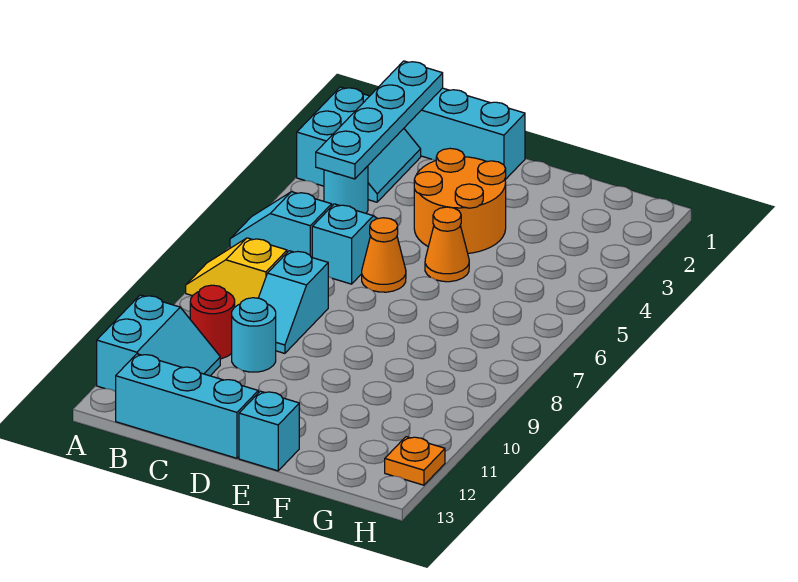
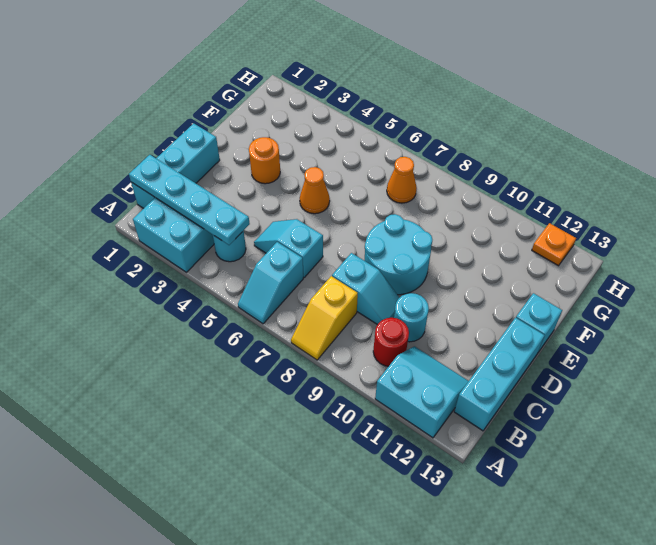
orange 2x2 round brick [414,148,506,253] -> orange 1x1 round brick [249,137,280,184]
orange 1x1 cone [362,218,406,292] -> orange 1x1 cone moved to [387,157,417,203]
none -> cyan 2x2 round brick [364,214,432,295]

